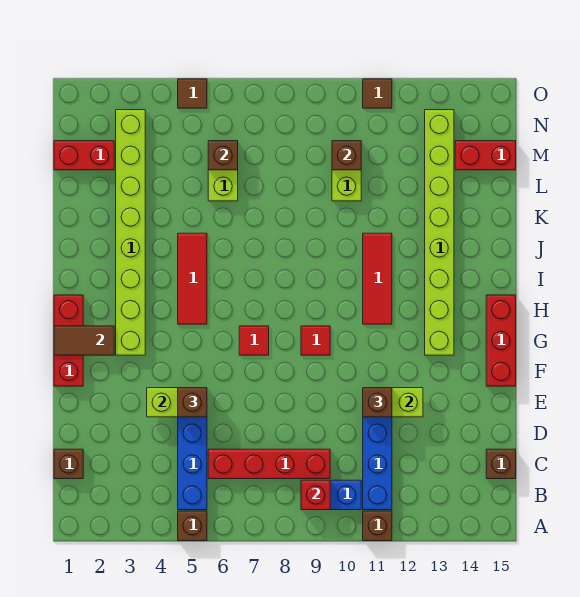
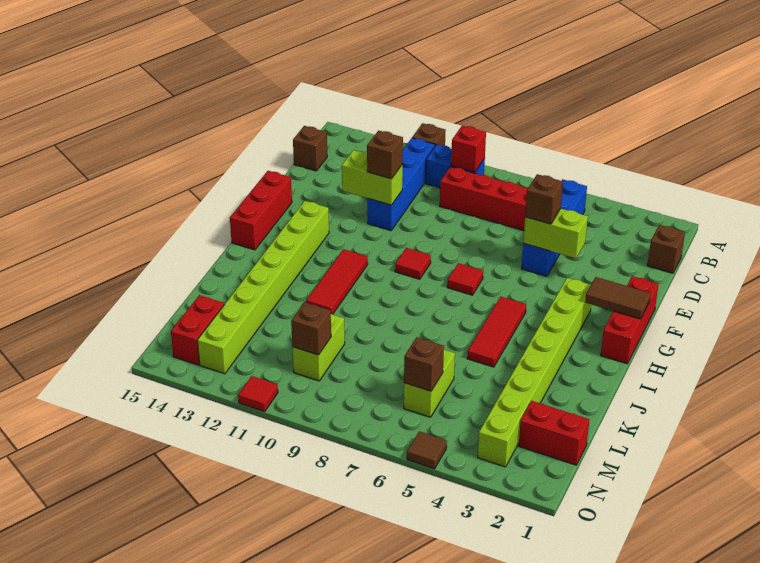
brown 1x1 brick [178,511,207,541] -> none
red 1x2 brick [455,141,516,170] -> red 1x2 brick turned to [171,295,224,365]
brown 1x1 tile [363,79,392,108] -> red 1x1 tile [238,376,278,412]

